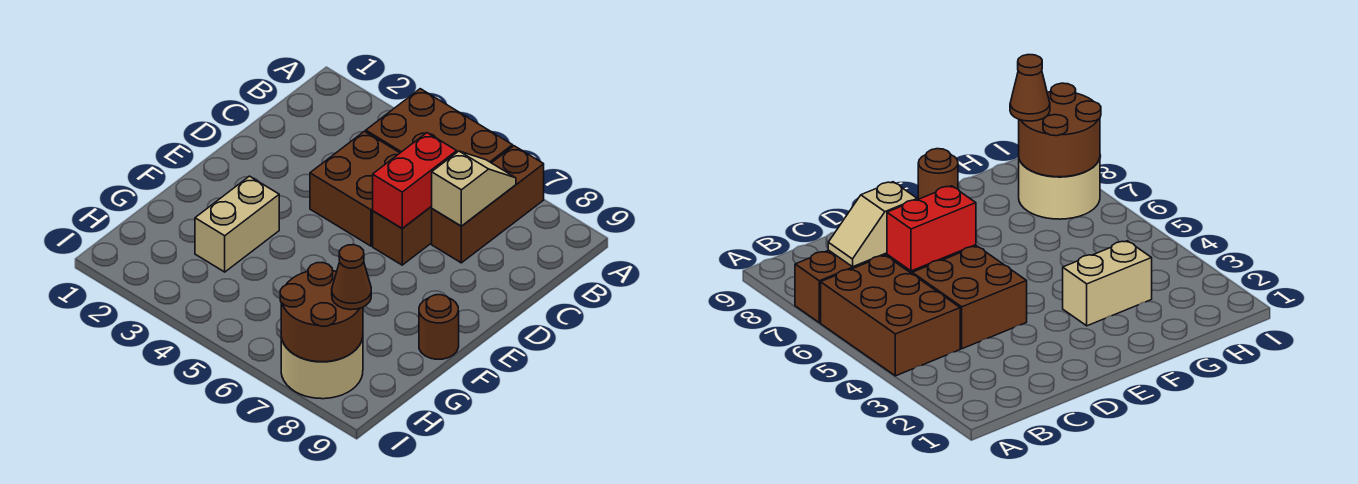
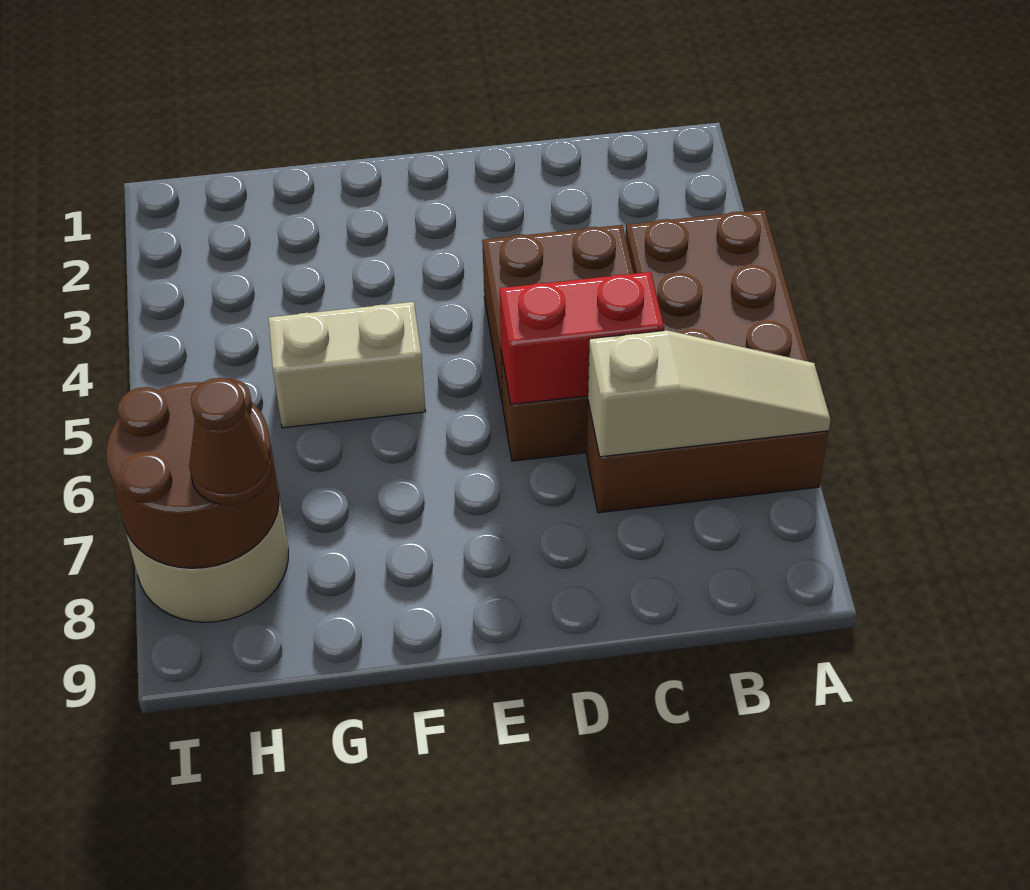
tan 1x2 slope [431,151,516,226] -> tan 1x3 slope [588,330,831,457]
tan 1x2 brick [195,176,279,272] -> tan 1x2 brick moved to [269,302,426,428]
brown 1x1 round brick [419,295,459,359] -> none

